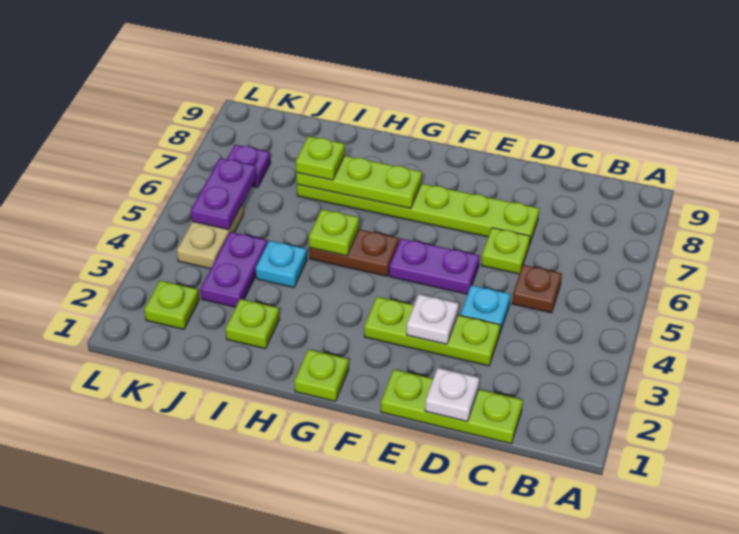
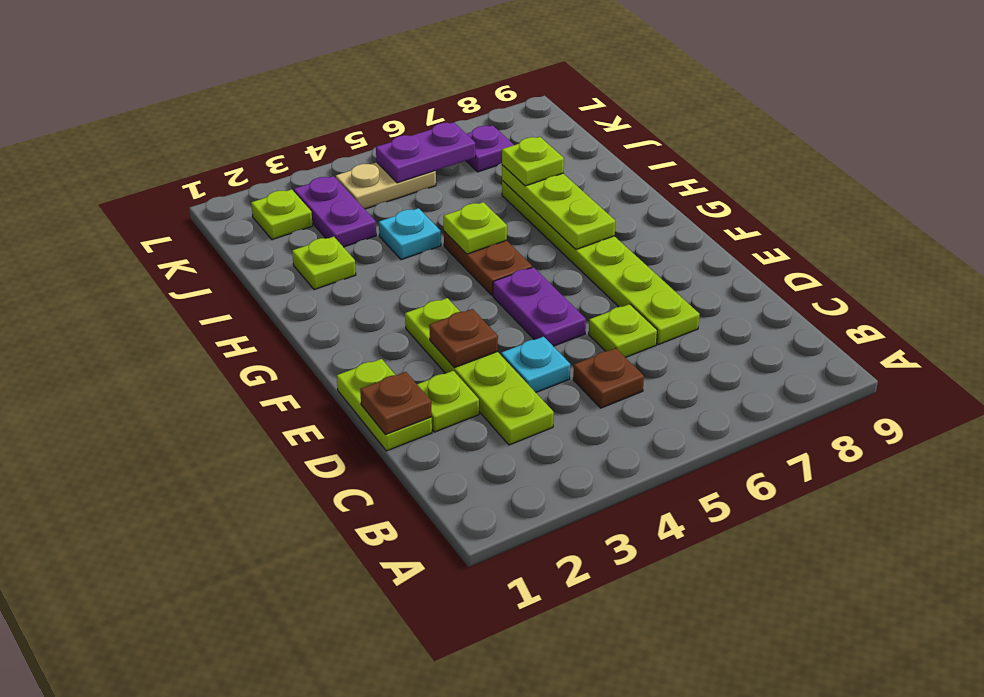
lime 1x3 plate [381,370,523,444] -> lime 1x2 plate [337,359,432,451]
white 1x1 plate [425,368,479,421] -> brown 1x1 plate [360,372,432,435]
lime 1x3 plate [364,297,500,366] -> lime 1x4 plate [405,298,554,445]
white 1x1 plate [407,294,459,344] -> brown 1x1 plate [429,309,498,368]
lime 1x1 plate [294,349,349,401] -> lime 1x1 plate moved to [417,371,479,432]
purple 1x2 plate [201,232,267,307] -> purple 1x2 plate turned to [294,176,376,247]

